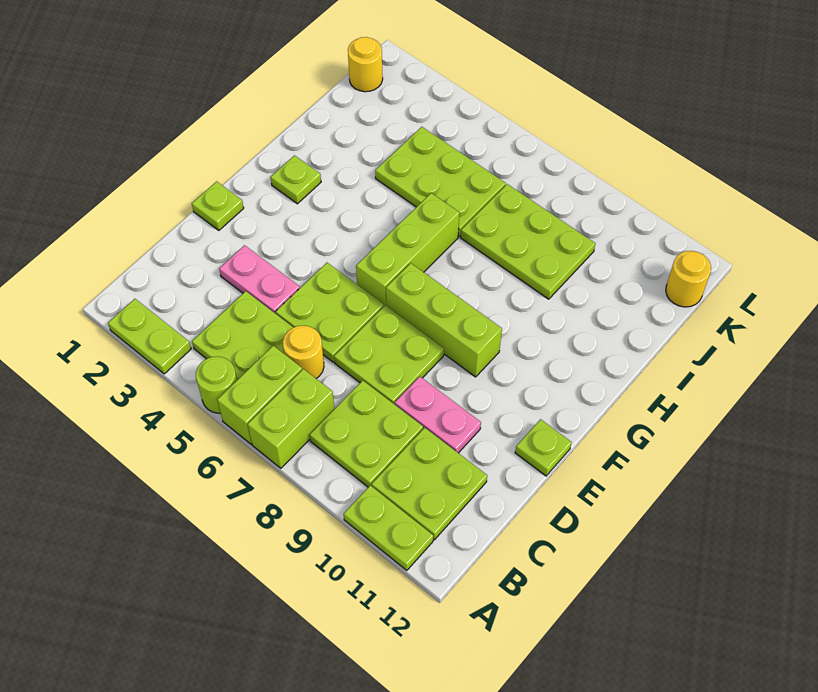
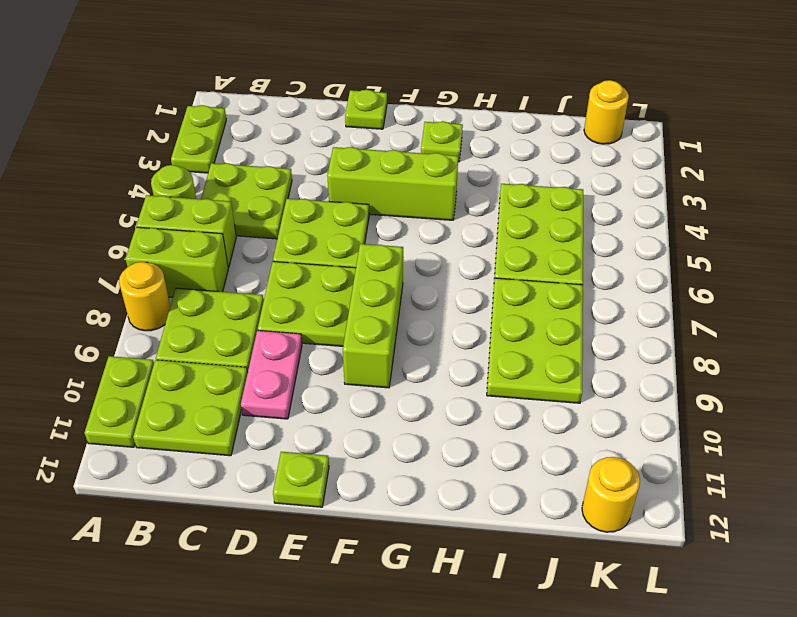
yellow 1x1 round brick [283,325,324,378] -> yellow 1x1 round brick moved to [119,262,171,331]
pink 1x2 plate [219,245,300,314] -> none
lime 1x3 brick [356,193,459,306] -> lime 1x3 brick moved to [327,147,458,220]

